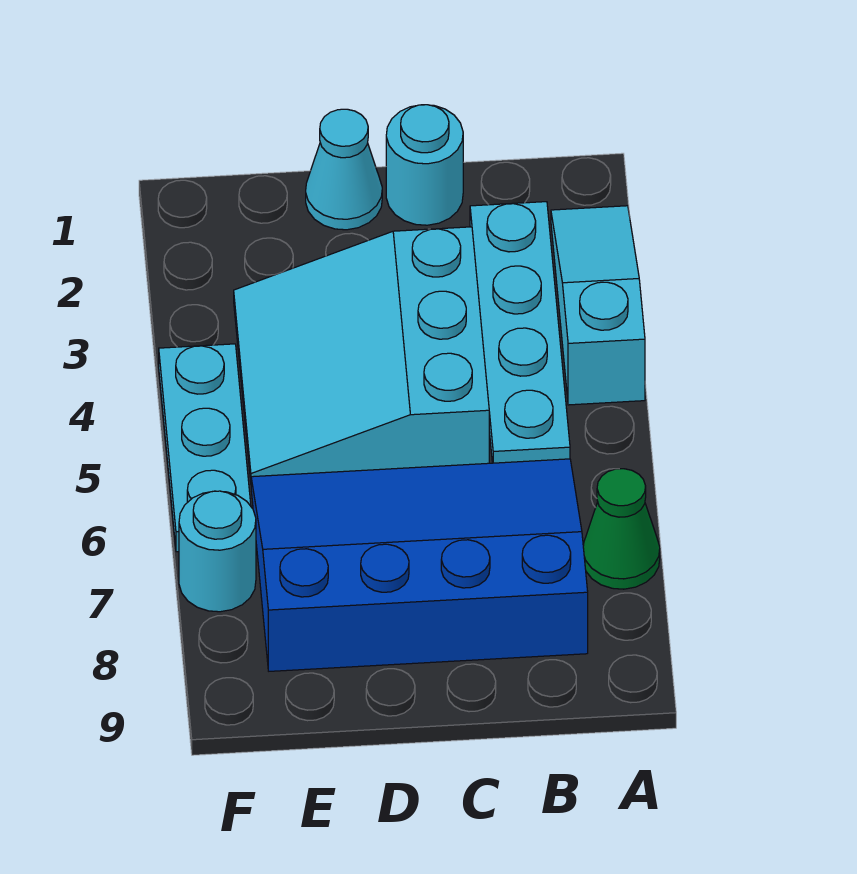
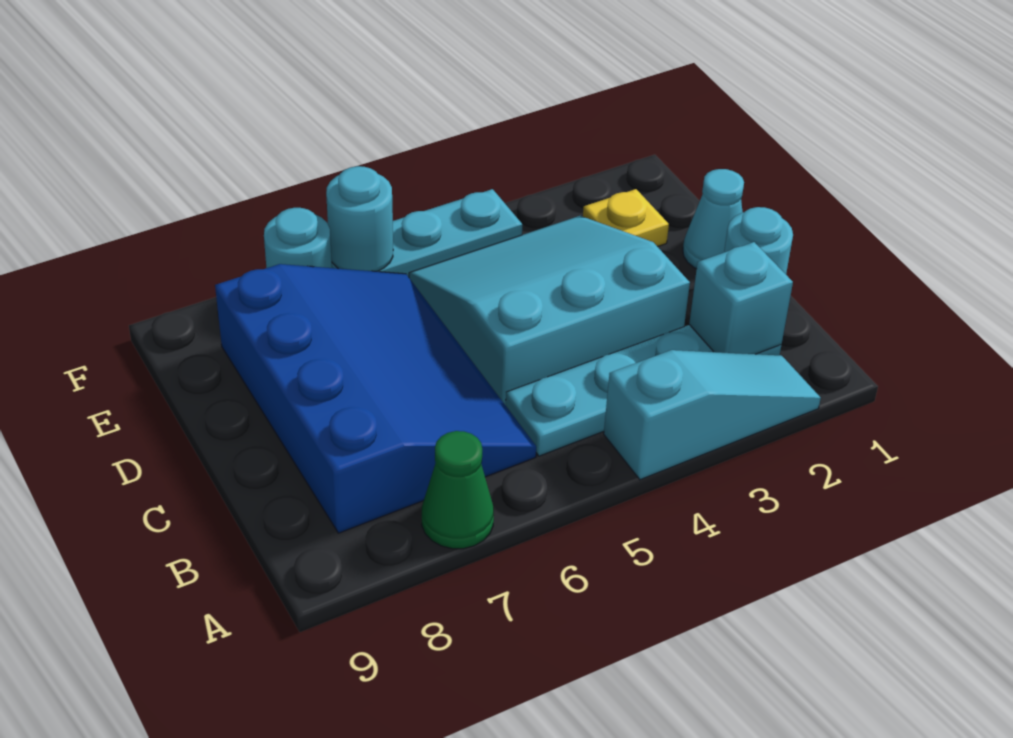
none -> cyan 1x1 brick [689,242,793,354]
none -> yellow 1x1 plate [583,189,669,247]
none -> cyan 1x1 round brick [326,166,393,271]

